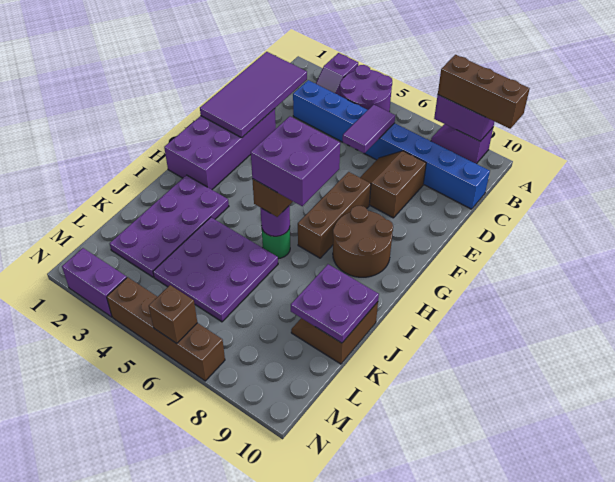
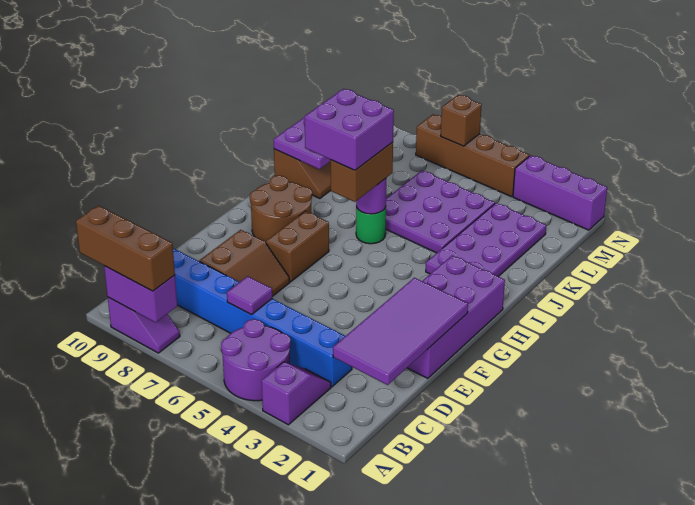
purple 1x2 tile [343,105,395,153] -> purple 1x1 tile [227,276,272,315]
brown 1x3 brick [298,172,371,258] -> brown 1x2 brick [266,211,329,282]
purple 1x2 brick [62,248,127,317] -> purple 1x3 brick [513,155,607,230]

